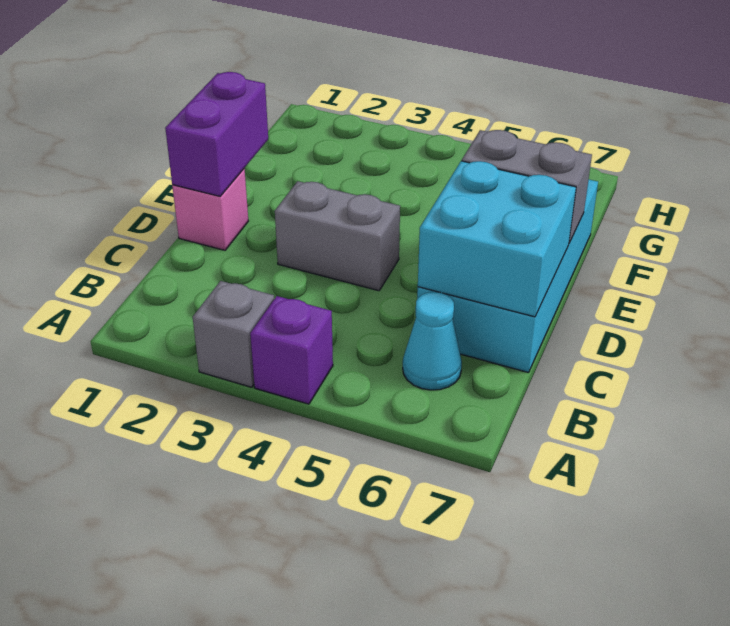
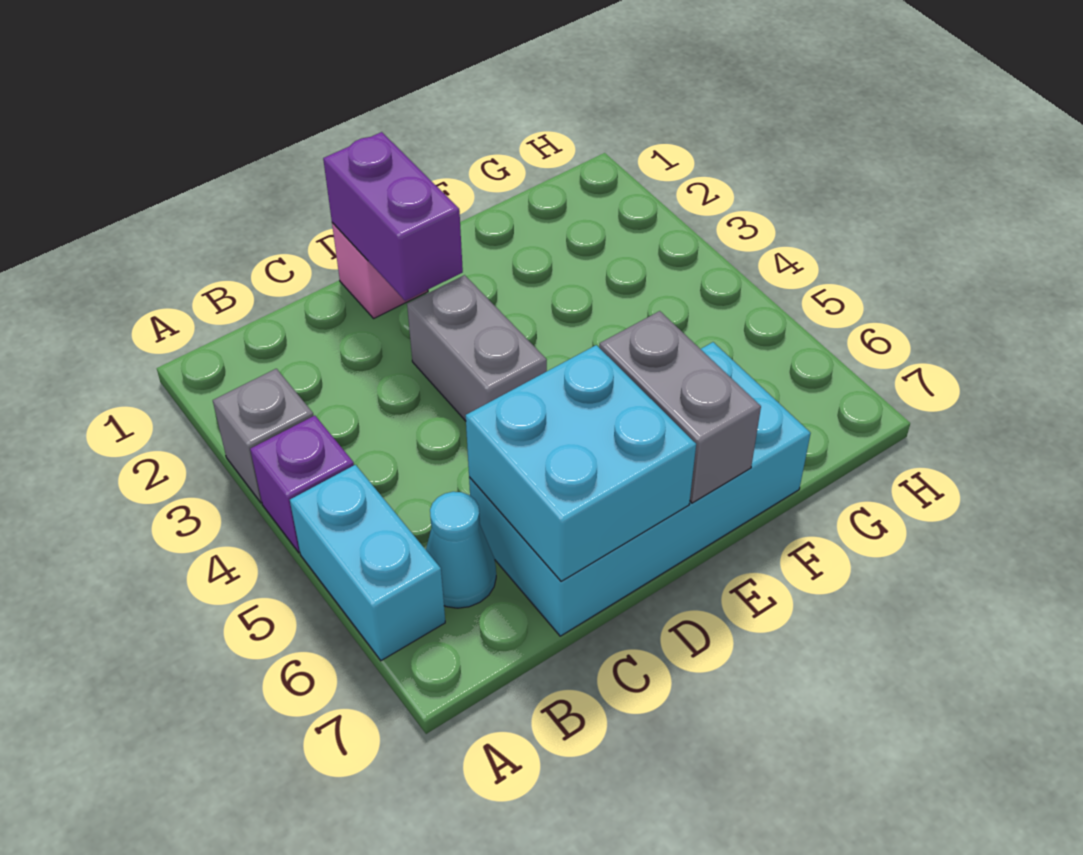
none -> cyan 1x2 brick [290,465,445,661]
purple 1x2 brick [165,72,268,196] -> purple 1x2 brick turned to [323,132,463,301]

